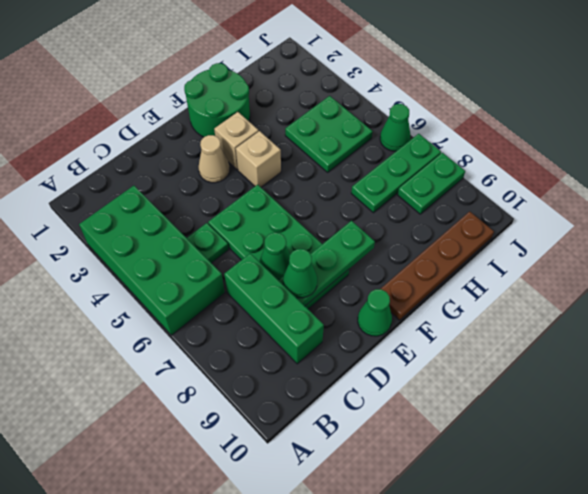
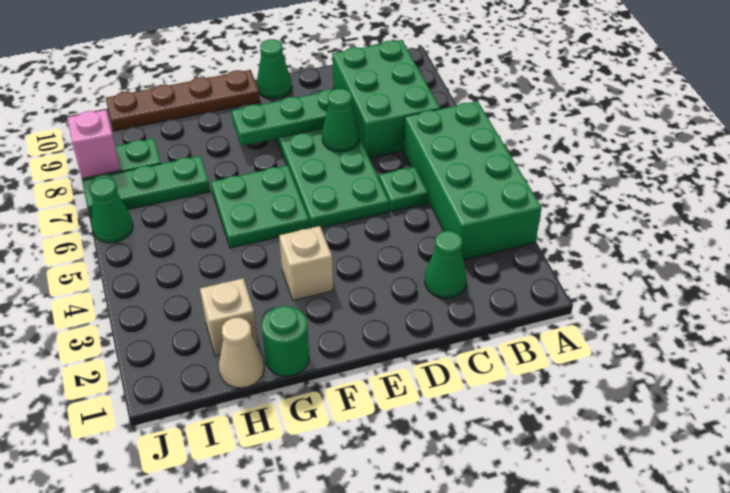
green 1x3 brick [224,253,324,364] -> green 2x3 brick [332,40,440,158]
green 1x1 cone [283,249,317,298] -> green 1x1 cone moved to [425,231,467,298]
tan 1x1 cone [199,135,230,183] -> tan 1x1 cone moved to [219,318,264,388]
green 2x2 round brick [184,63,250,137] -> green 1x1 round brick [261,306,309,376]
tan 1x1 brick [236,131,281,187] -> tan 1x1 brick moved to [200,278,258,356]
green 2x2 plate [285,96,373,172] -> green 2x2 plate moved to [211,165,310,248]
none -> pink 1x1 brick [67,110,120,178]

